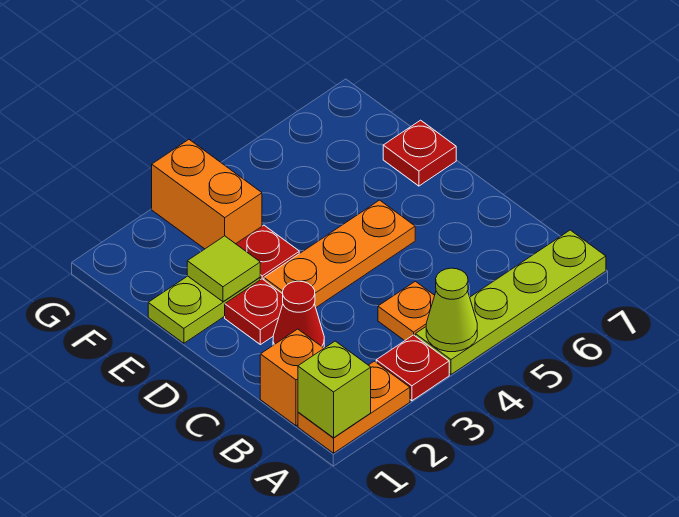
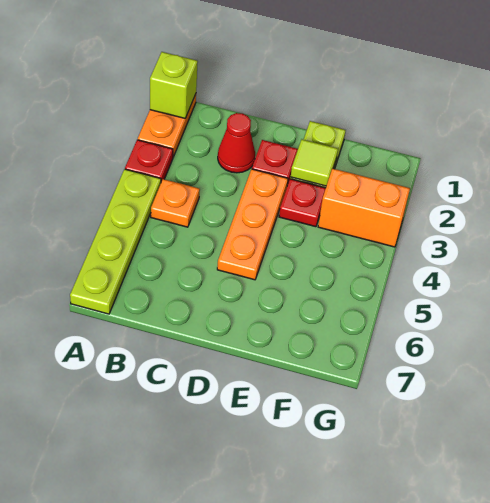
lime 1x1 cone [426,268,477,352] -> none
orange 1x1 brick [260,329,324,426] -> none
red 1x1 plate [383,120,456,186] -> none

